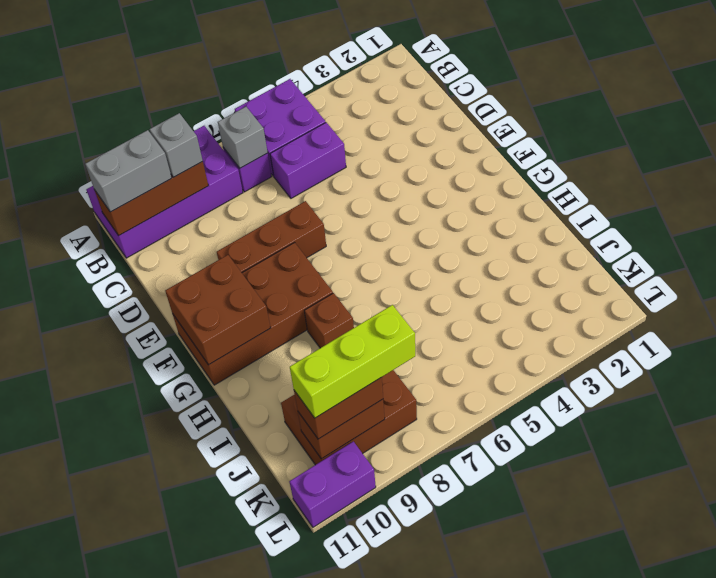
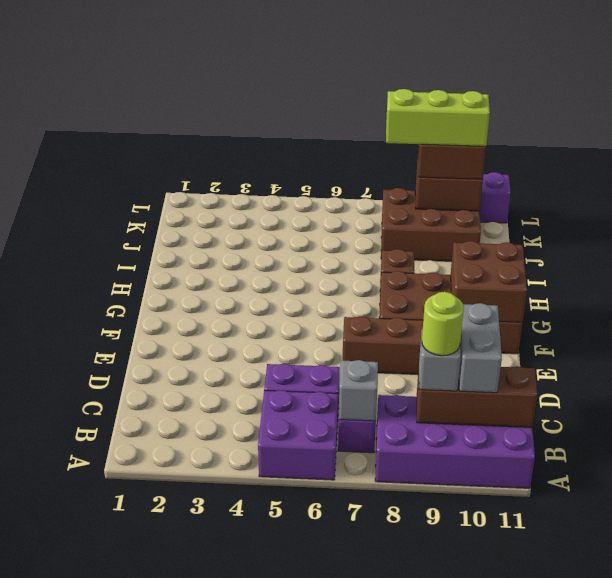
none -> lime 1x1 round brick [422,292,464,356]
grey 1x2 brick [85,130,172,212] -> grey 1x2 brick turned to [459,303,502,393]

